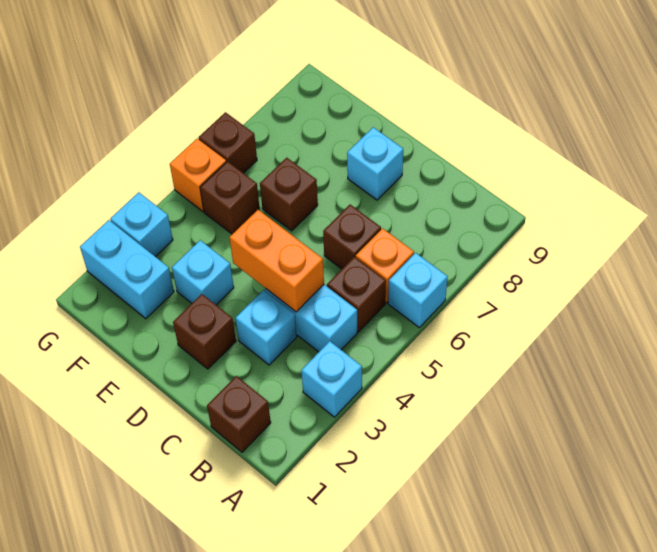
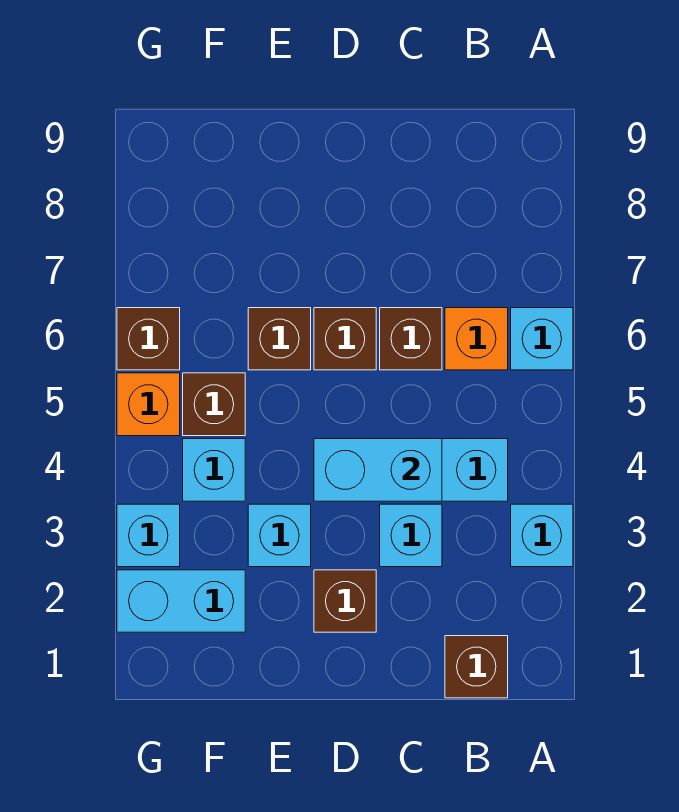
brown 1x1 brick [327,257,386,332] -> brown 1x1 brick moved to [314,308,376,370]
orange 1x2 brick [230,210,324,312] -> cyan 1x2 brick [314,439,442,501]
cyan 1x1 brick [347,127,403,200] -> cyan 1x1 brick moved to [183,439,245,501]

